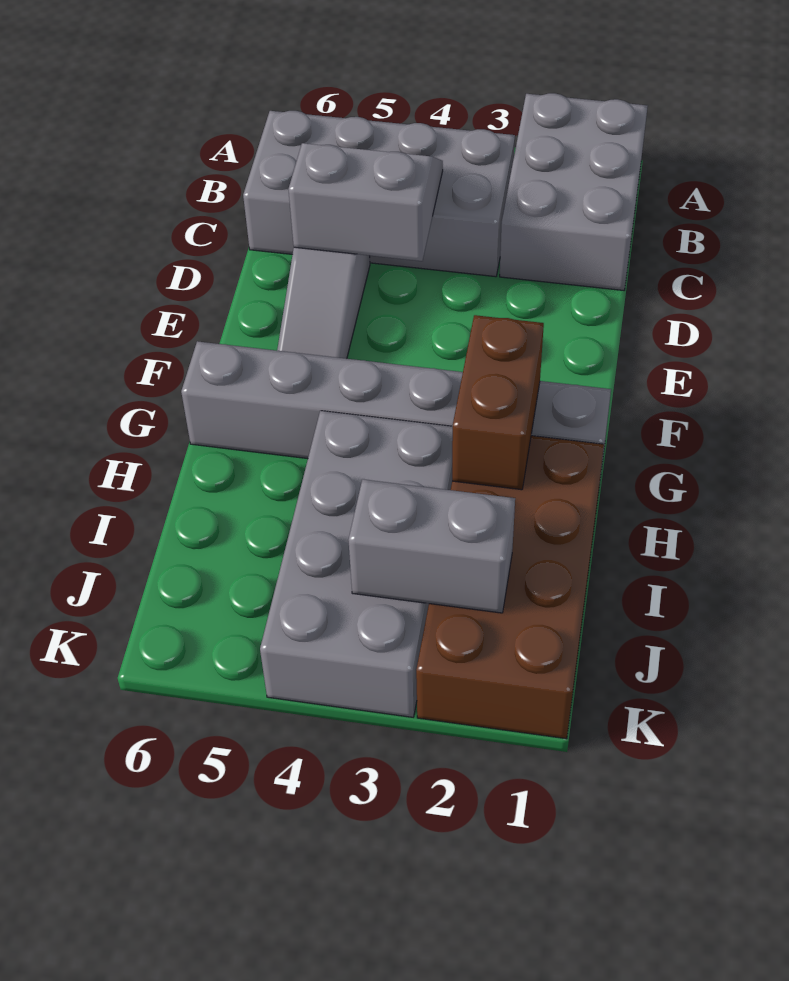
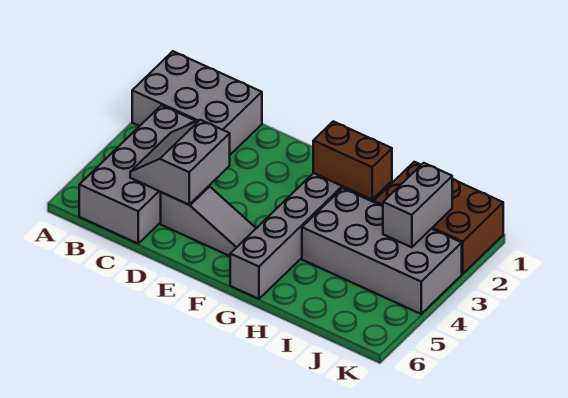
brown 2x4 brick [416,436,604,739] -> brown 2x3 brick [374,162,503,274]

